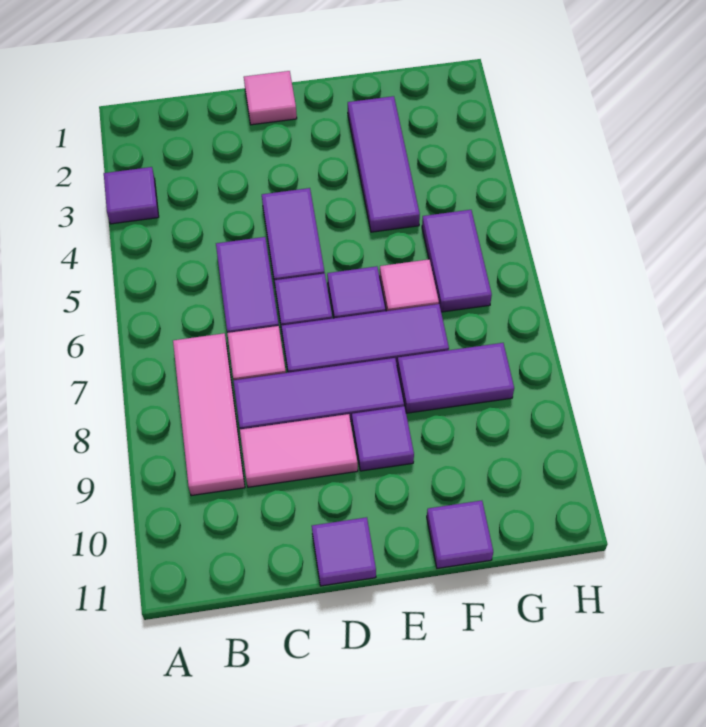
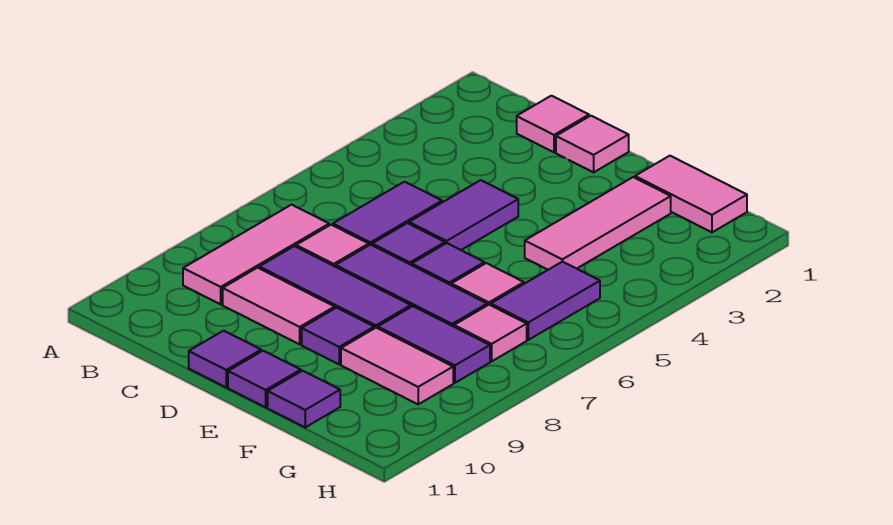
purple 1x1 tile [104,167,159,224] -> purple 1x1 tile moved to [228,351,301,407]
none -> pink 1x1 tile [517,96,589,152]
none -> pink 1x2 tile [635,156,747,232]
purple 1x3 tile [348,96,420,232] -> pink 1x3 tile [525,177,671,270]
none -> pink 1x2 tile [341,328,453,404]
none -> pink 1x1 tile [454,305,527,361]

